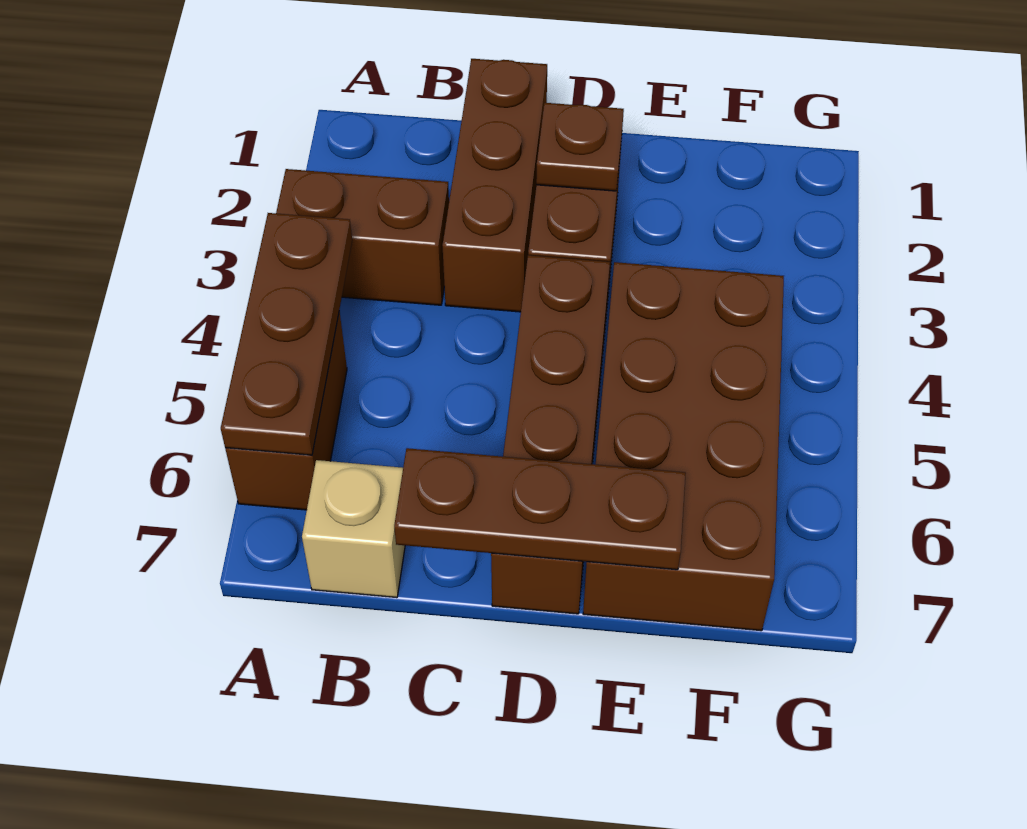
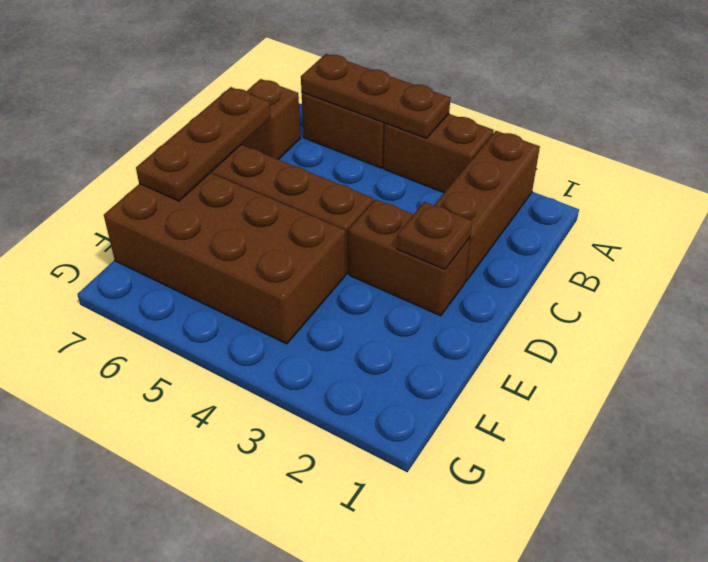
brown 1x2 brick [276,169,449,305] -> brown 1x2 brick turned to [384,114,494,193]
tan 1x1 brick [302,460,405,598] -> brown 1x1 brick [241,79,300,160]
brown 1x3 brick [442,59,547,312] -> brown 1x3 brick turned to [434,131,540,281]

